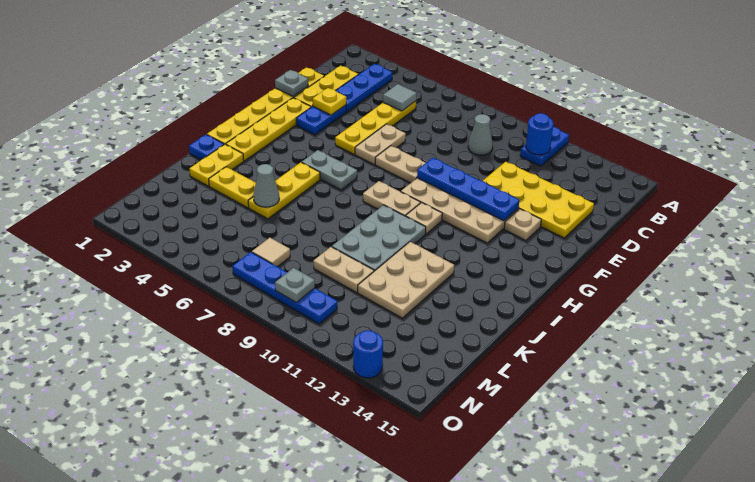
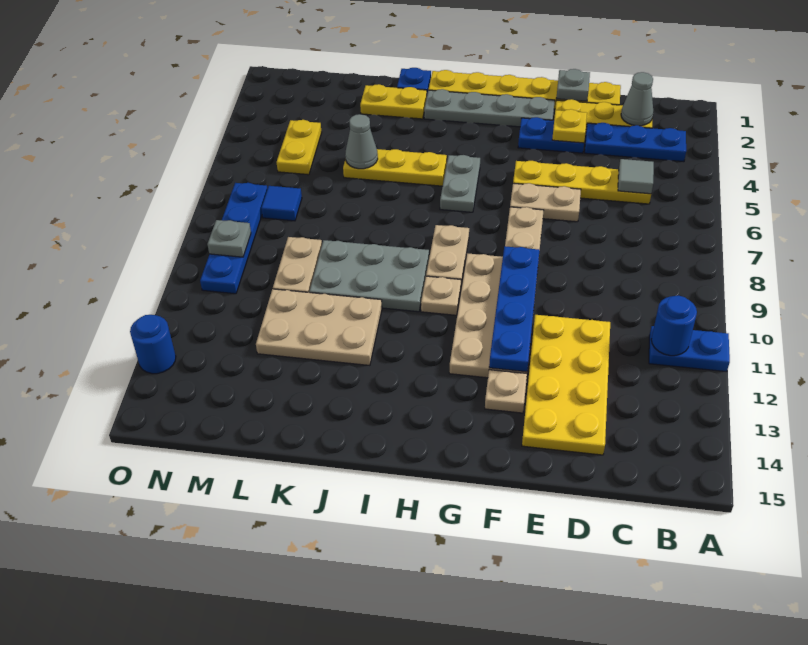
grey 1x1 cone [468,114,493,155] -> grey 1x1 cone moved to [621,72,653,126]
yellow 1x4 plate [226,98,311,161] -> grey 1x4 plate [424,89,555,127]
yellow 1x2 plate [209,167,256,208] -> yellow 1x2 plate moved to [277,120,322,175]
tan 1x1 tile [252,238,290,267] -> blue 1x1 tile [261,186,302,221]

